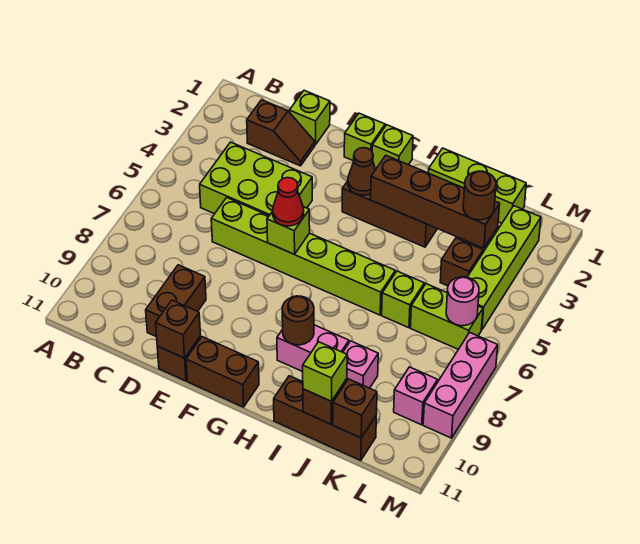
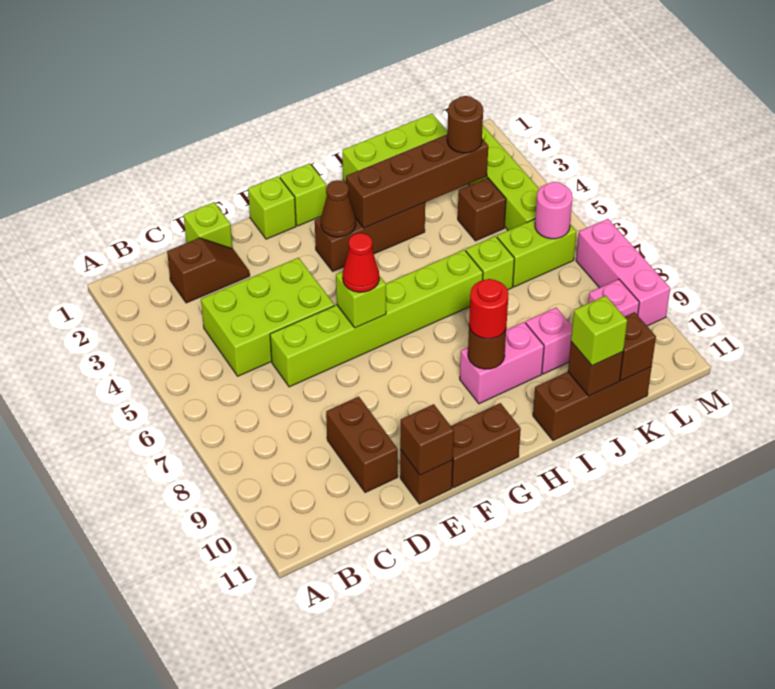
none -> red 1x1 round brick [469,279,508,339]

